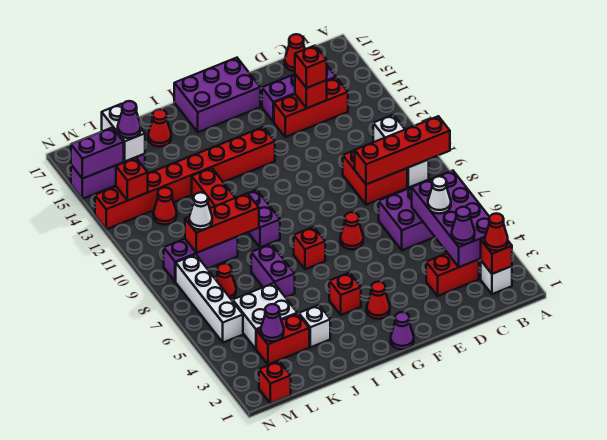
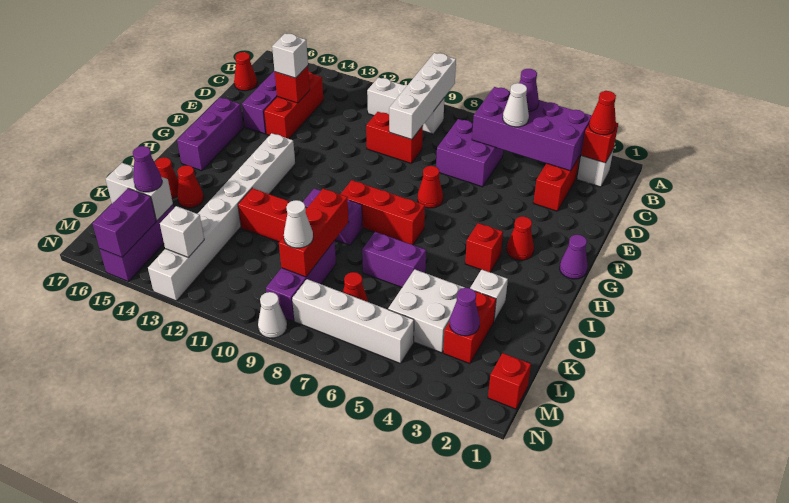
red 1x4 brick [355,116,450,184] -> white 1x4 brick [389,53,456,140]
purple 1x1 cone [452,207,475,244] -> purple 1x1 cone moved to [519,69,539,112]
red 2x2 brick [343,150,407,205] -> red 1x2 brick [366,112,423,163]
red 1x1 brick [295,46,327,88] -> white 1x1 brick [272,33,308,78]
purple 2x3 brick [174,58,260,132] -> purple 1x3 brick [177,97,243,171]
red 1x8 brick [95,127,275,229] -> white 1x8 brick [148,133,295,301]
red 1x1 brick [294,227,325,269] -> red 1x3 brick [341,180,425,245]
red 1x1 cone [153,187,177,225] -> red 1x1 cone moved to [177,165,204,208]
red 1x1 brick [116,158,148,201] -> white 1x1 brick [160,206,204,257]
none -> white 1x1 cone [258,292,287,338]

